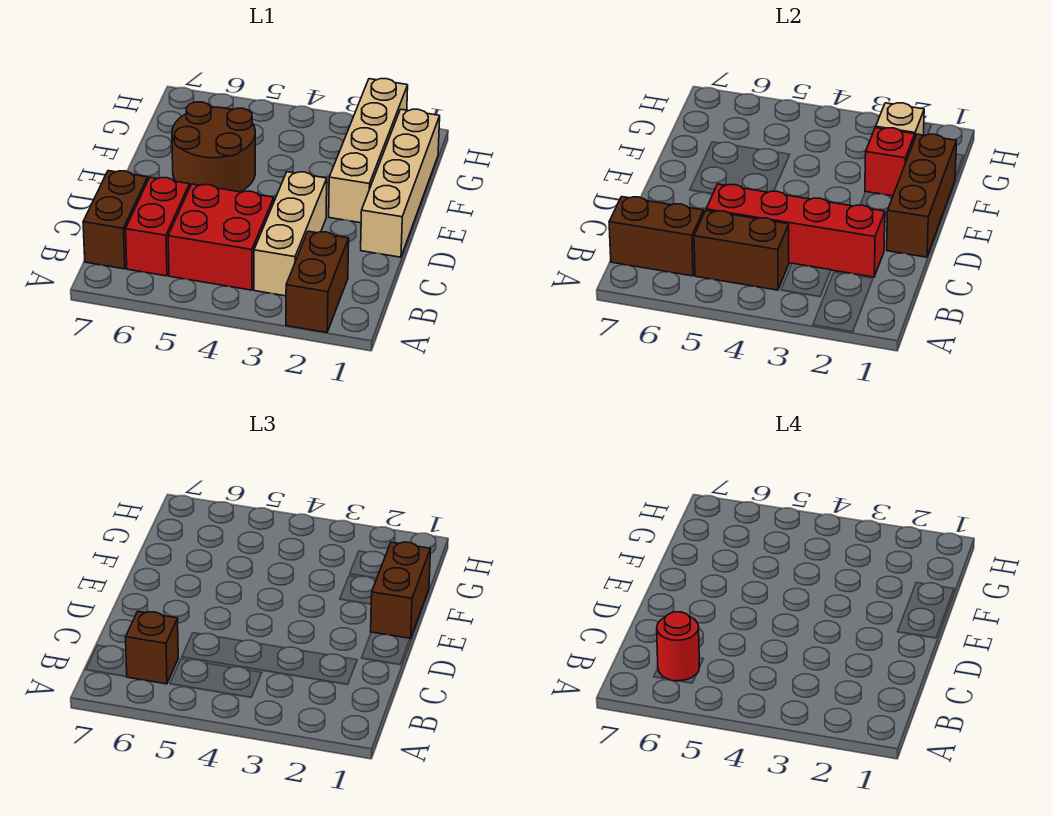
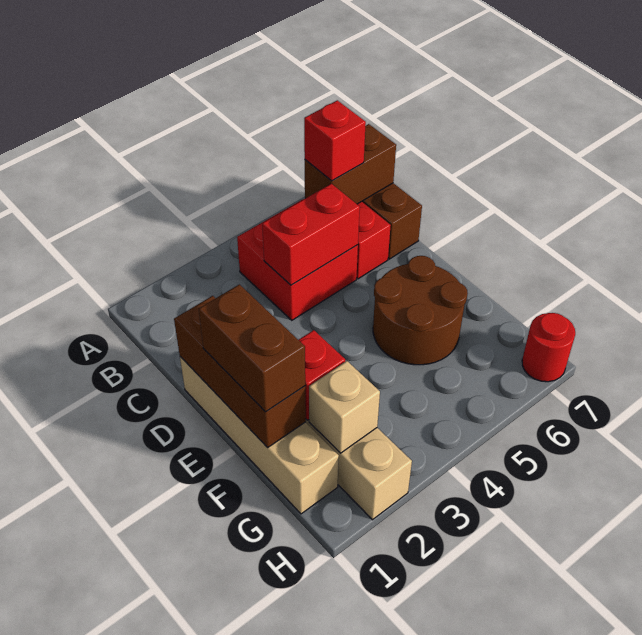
brown 1x2 brick [286,231,349,332] -> none
tan 1x3 brick [254,172,327,296] -> none
brown 1x2 brick [694,210,789,290] -> none
brown 1x1 brick [126,611,178,684] -> red 1x1 brick [304,100,366,181]
red 1x1 round brick [657,612,699,681] -> red 1x1 round brick moved to [522,313,575,382]
red 1x4 brick [706,184,885,277] -> red 1x2 brick [262,184,360,285]

